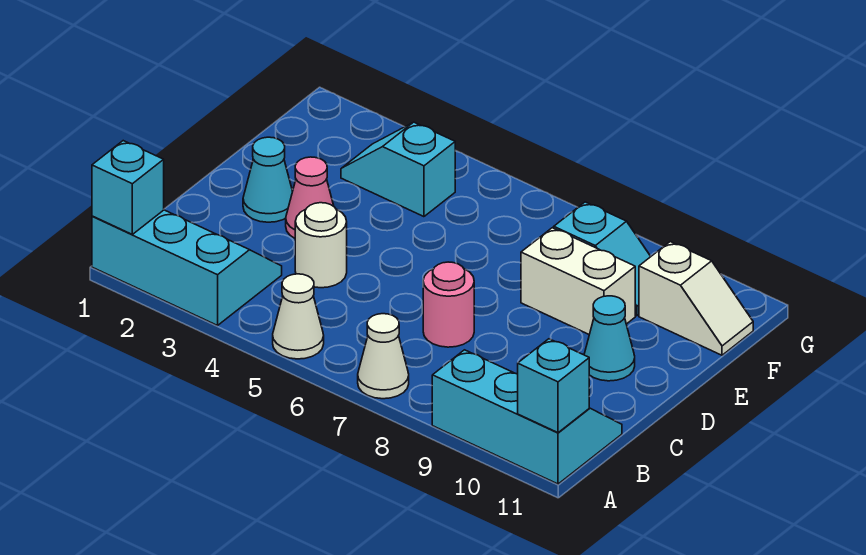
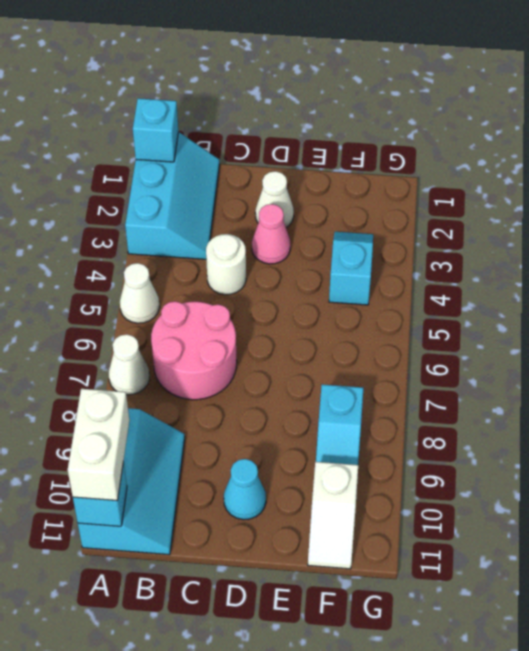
pink 1x1 round brick [423,262,474,347] -> pink 2x2 round brick [151,301,237,400]
cyan 1x1 cone [243,137,293,222] -> white 1x1 cone [255,171,294,227]
white 1x2 brick [521,228,635,334] -> white 1x2 brick moved to [68,389,129,501]

